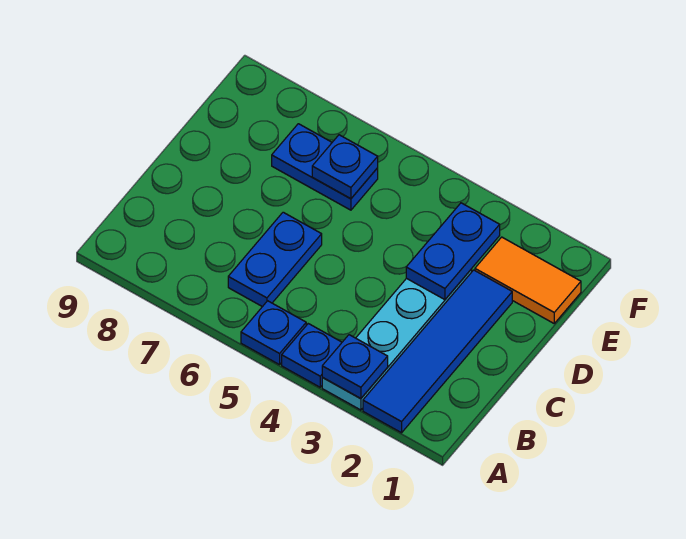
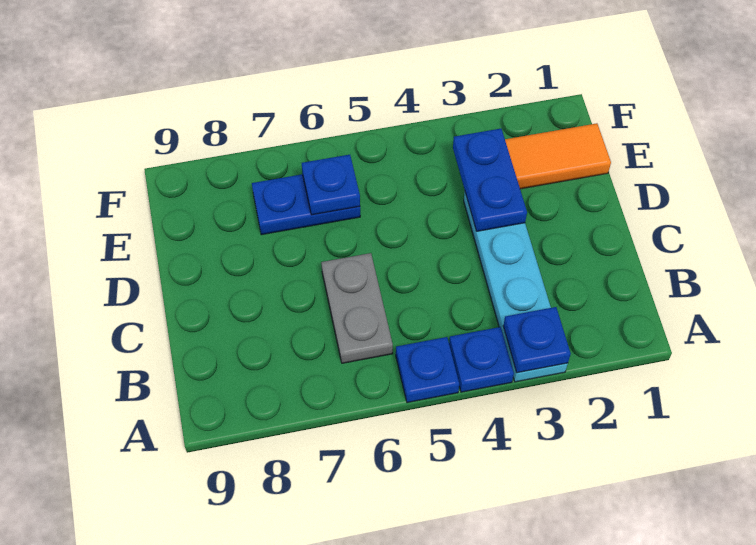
blue 1x4 tile [363,270,512,433] -> none
blue 1x2 plate [228,212,322,307] -> grey 1x2 plate [321,253,393,363]

